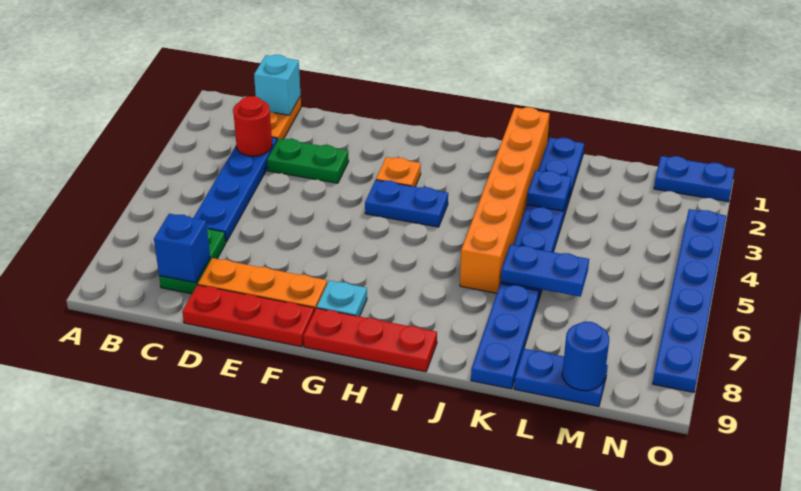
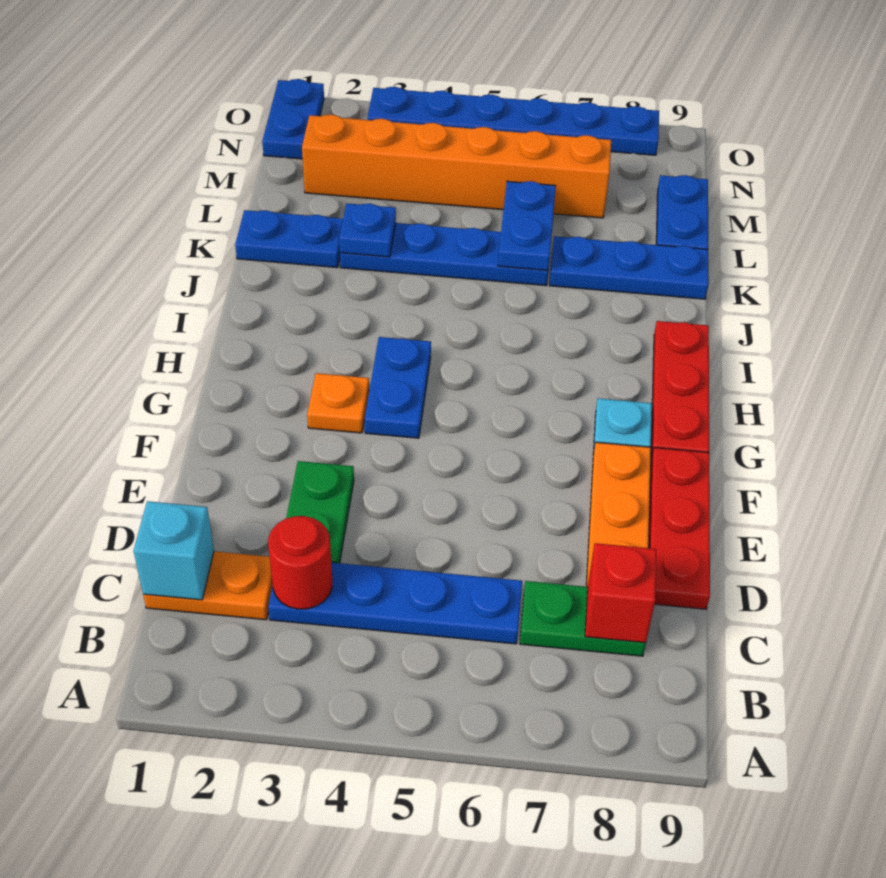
blue 1x1 brick [154,214,210,283] -> red 1x1 brick [585,543,656,643]
orange 1x6 brick [460,107,550,293] -> orange 1x6 brick moved to [302,114,611,218]
blue 1x1 round brick [562,321,609,391] -> none

